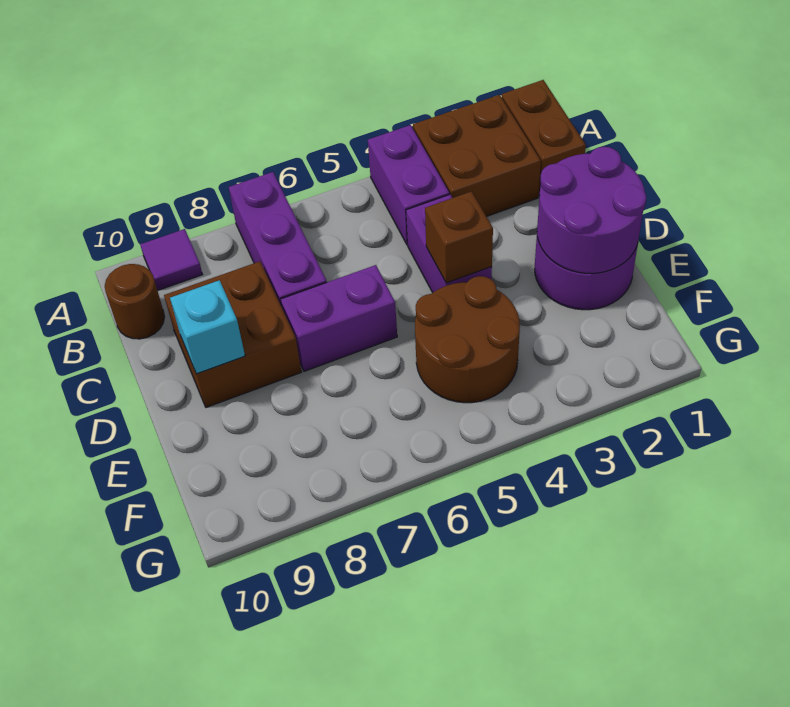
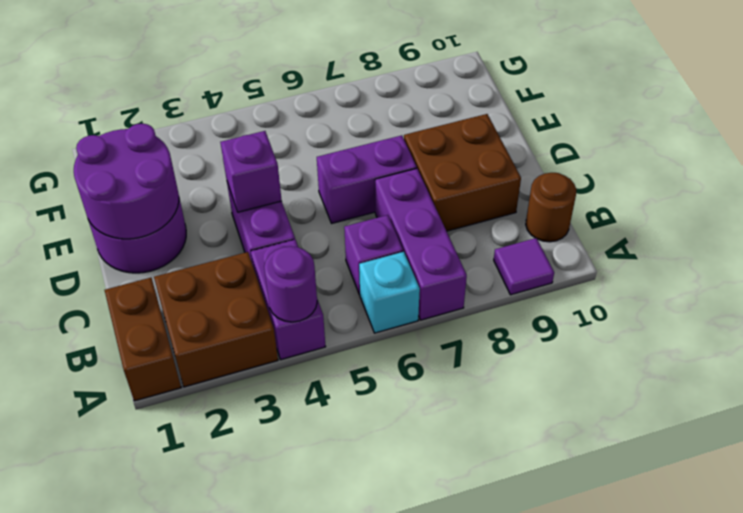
none -> purple 1x1 round brick [264,246,317,322]
none -> purple 1x1 brick [344,215,403,295]
brown 1x1 brick [425,191,493,283] -> purple 1x1 brick [220,131,282,212]
cyan 1x1 brick [170,280,245,374] -> cyan 1x1 brick moved to [359,252,420,333]
brown 2x2 round brick [415,276,520,403] -> none

